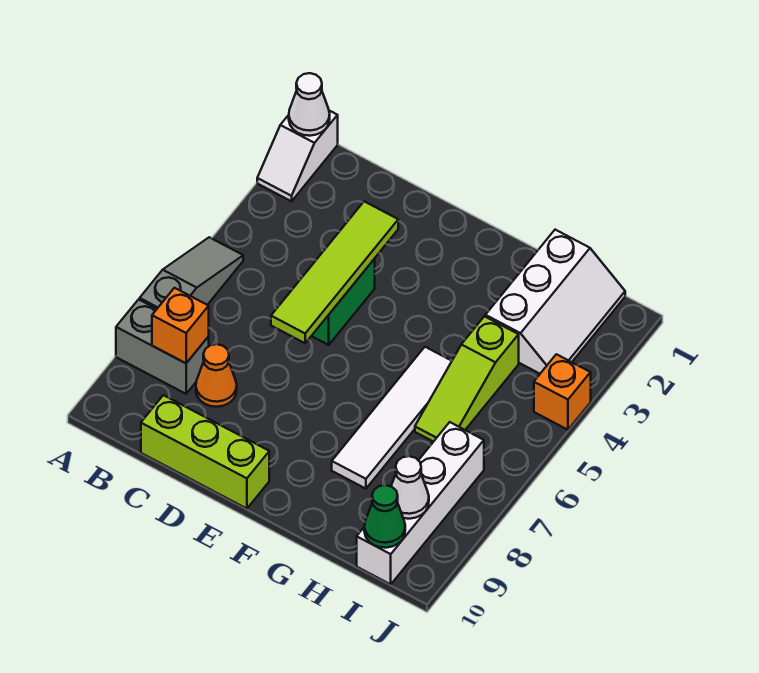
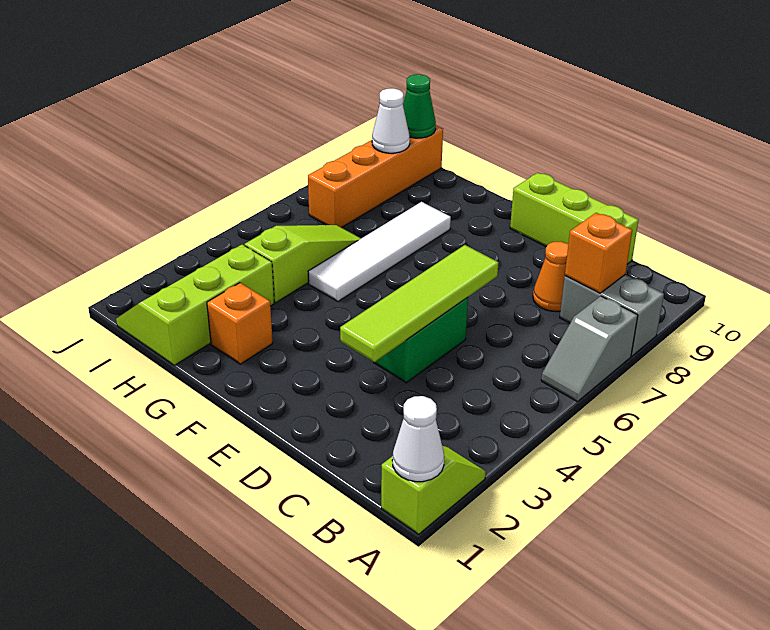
white 1x2 slope [257,111,338,201] -> lime 1x2 slope [381,446,486,534]
grey 1x3 slope [140,237,243,309] -> grey 1x2 slope [541,296,638,402]
white 2x3 slope [485,230,625,374] -> lime 2x3 slope [116,244,274,365]
white 1x4 brick [357,422,484,584] -> orange 1x4 brick [308,126,443,228]
orange 1x1 brick [534,354,591,430] -> orange 1x1 brick moved to [207,283,273,364]

